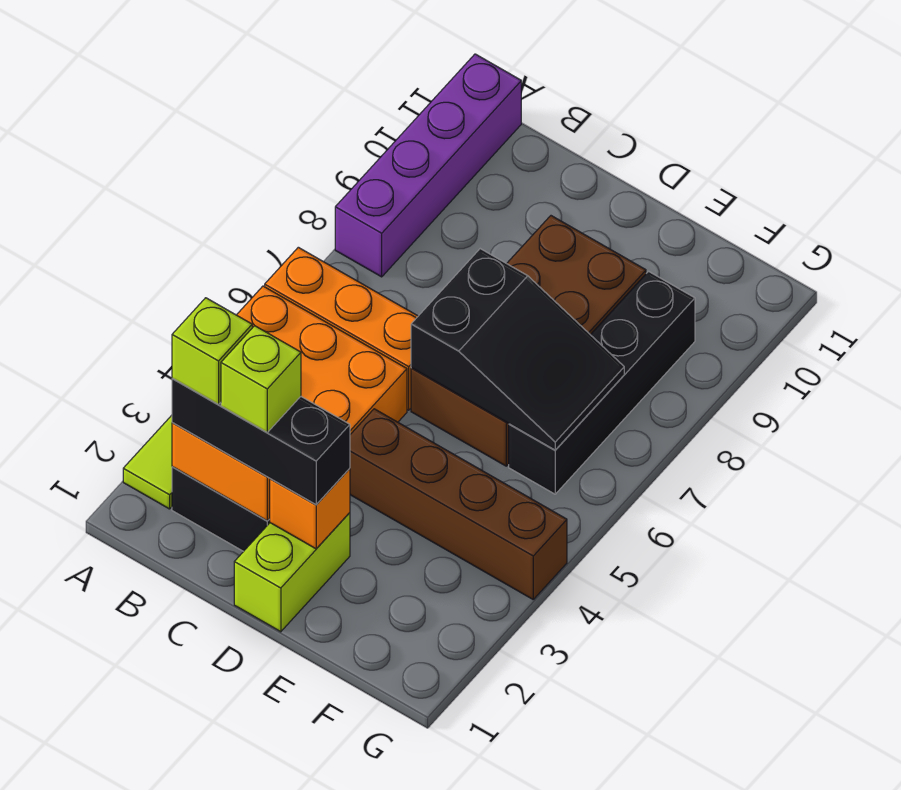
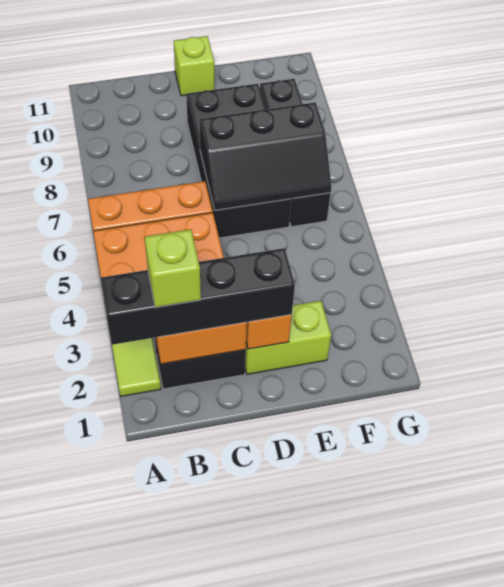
purple 1x4 brick [335,54,521,277] -> none
black 1x3 brick [172,379,350,505] -> black 1x4 brick [101,248,295,345]
lime 1x1 brick [221,326,301,432] -> lime 1x1 brick moved to [174,36,214,96]
lime 1x2 brick [234,513,350,632] -> lime 1x2 brick turned to [245,301,331,374]
brown 1x4 brick [350,409,567,599] -> none
brown 2x4 brick [411,216,646,466] -> black 2x4 brick [186,84,292,238]
black 2x3 slope [411,249,624,450] -> black 2x3 slope turned to [199,102,331,210]

